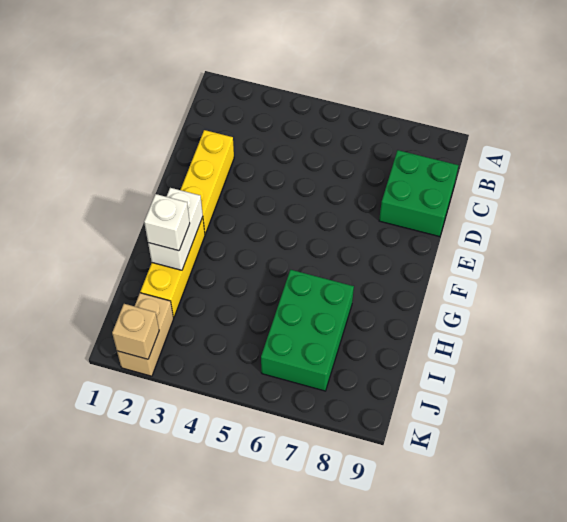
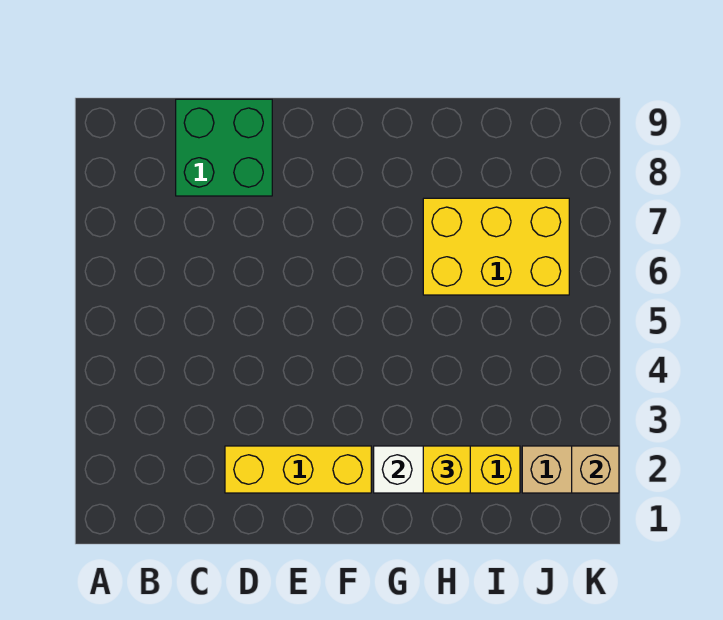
white 1x1 brick [144,194,190,251] -> yellow 1x1 brick [423,446,470,493]
green 2x3 brick [261,270,354,391] -> yellow 2x3 brick [423,198,569,295]

